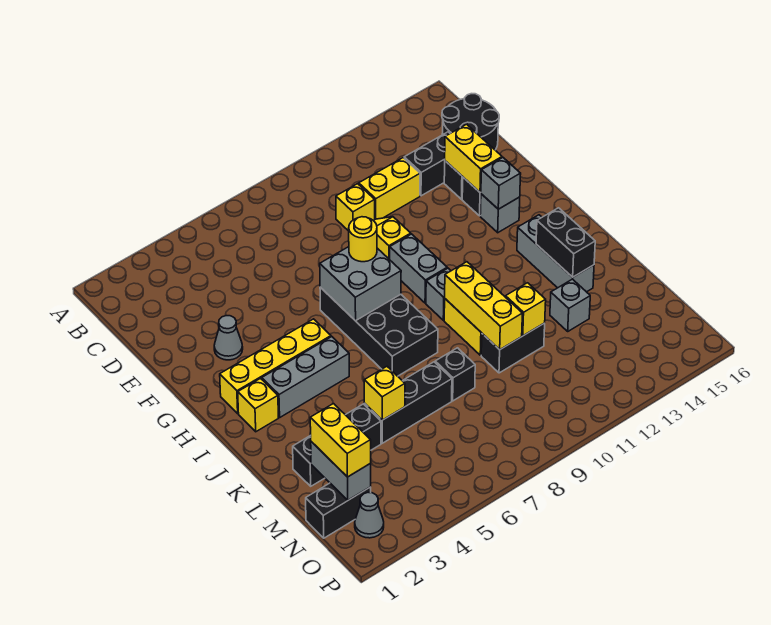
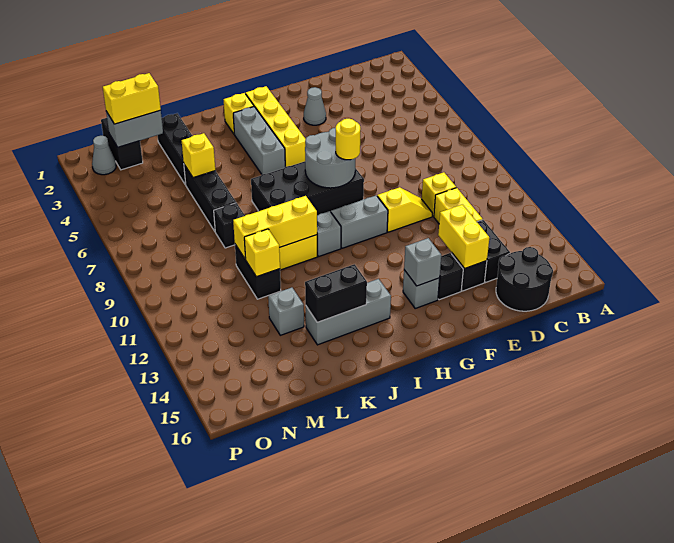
yellow 1x2 brick [445,124,502,192] -> yellow 1x2 brick turned to [438,204,489,268]
grey 2x2 brick [320,247,401,321] -> grey 2x2 round brick [305,128,355,188]

